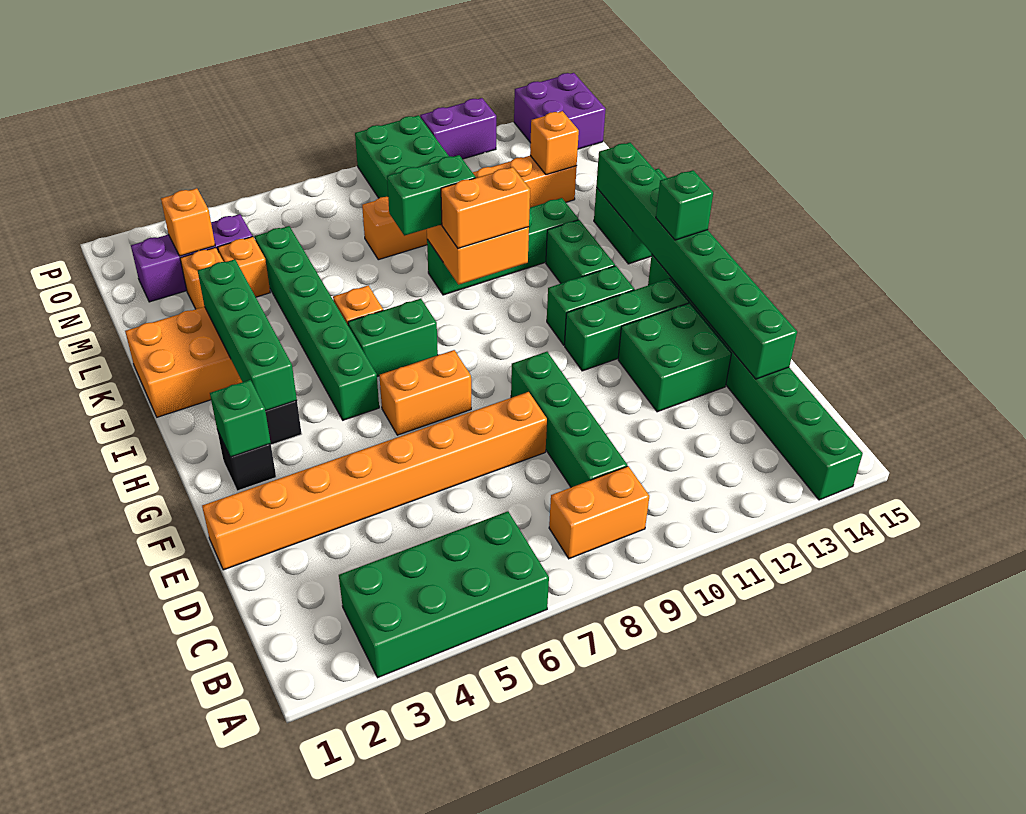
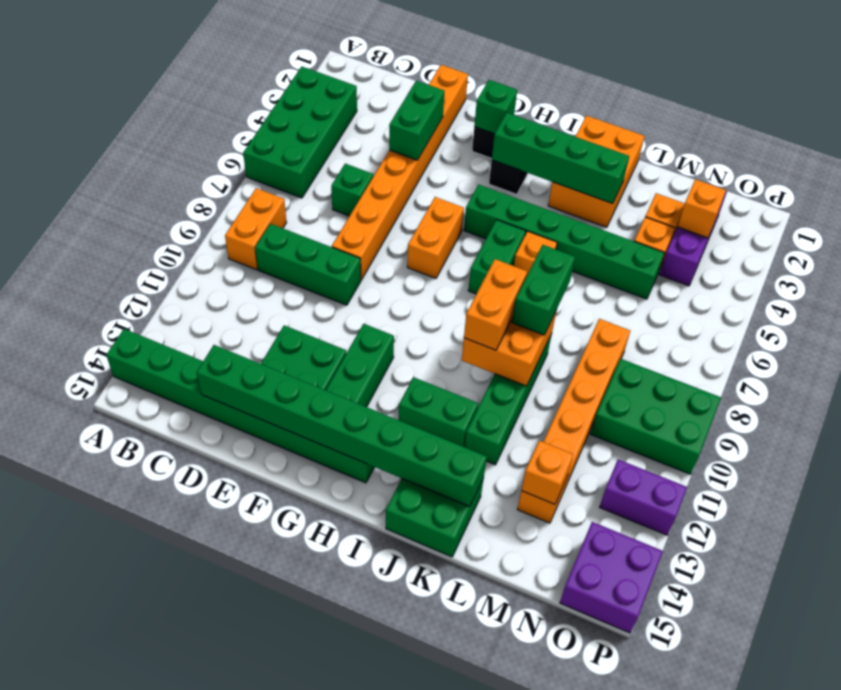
green 1x4 brick [511,352,627,487] -> green 1x3 brick [255,224,361,305]
green 1x2 brick [547,266,634,345] -> green 1x2 brick moved to [389,81,444,160]
green 1x1 brick [656,170,713,240] -> green 1x1 brick moved to [331,164,373,216]
purple 1x2 brick [420,98,496,159] -> purple 1x2 brick turned to [600,459,687,535]

